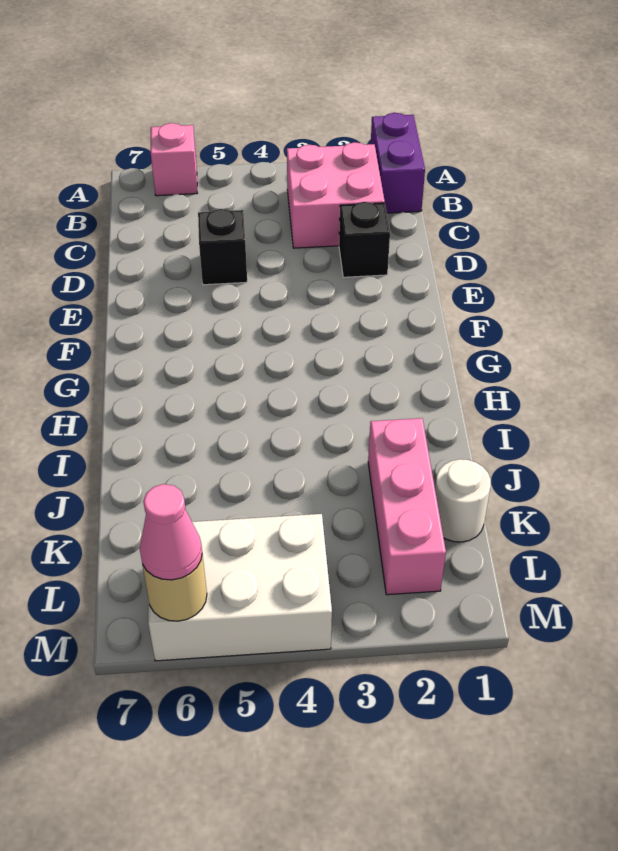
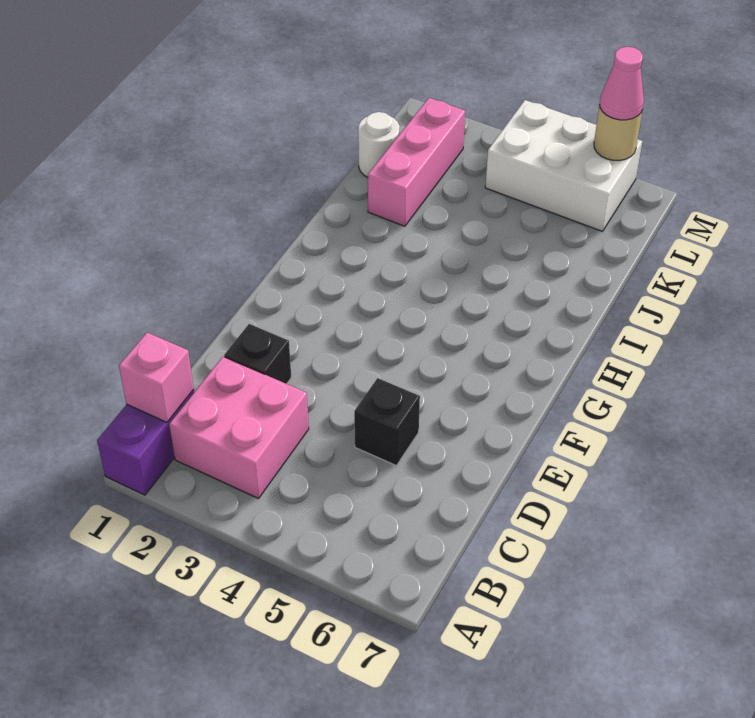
pink 1x1 brick [151,123,197,196] -> pink 1x1 brick moved to [119,333,194,422]

